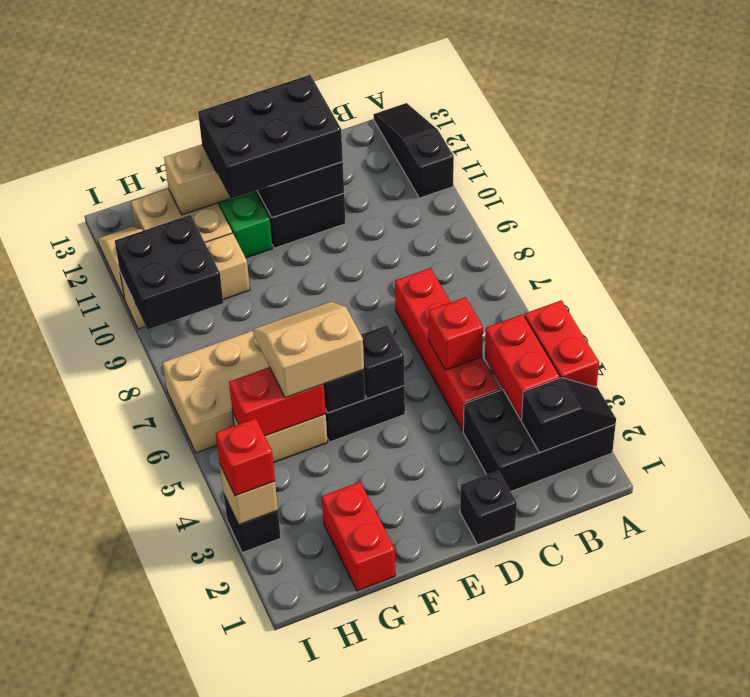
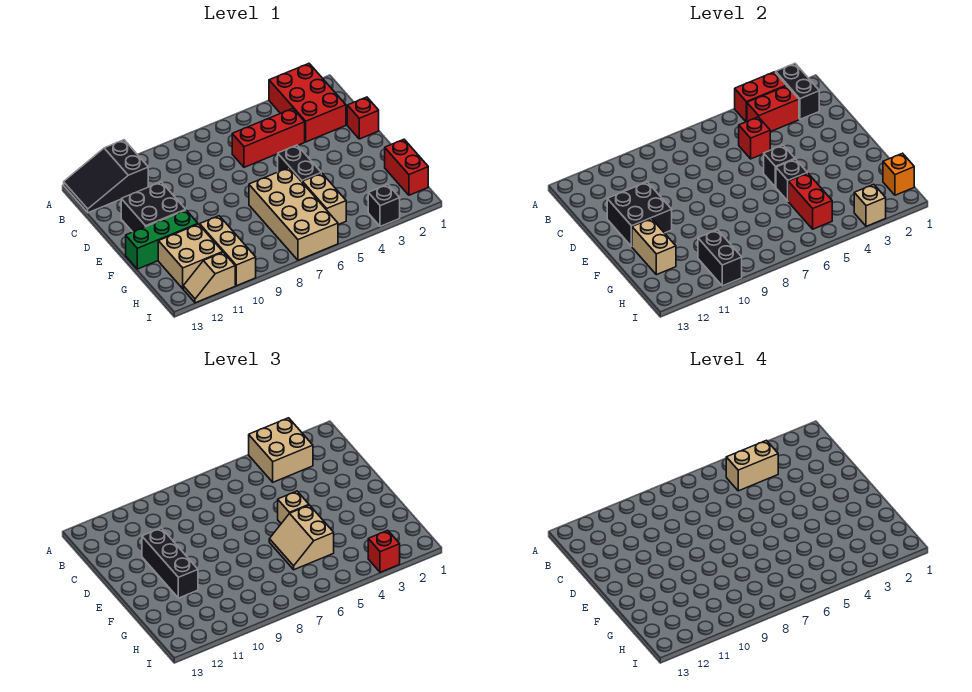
black 2x3 brick [463,390,616,491] -> red 2x3 brick [269,64,346,142]
black 1x2 slope [521,378,616,453] -> black 1x2 brick [776,64,819,119]
none -> tan 2x2 brick [249,418,313,482]
black 1x3 slope [373,103,454,198] -> black 2x3 slope [64,140,148,213]
none -> tan 1x2 brick [726,440,778,491]
red 1x4 brick [395,268,500,431] -> red 1x3 brick [232,109,305,167]
black 1x1 brick [460,470,517,545] -> red 1x1 brick [347,97,379,139]
black 2x3 brick [198,75,343,199] -> black 1x3 brick [142,528,198,598]
none -> tan 1x1 brick [278,491,309,523]
red 1x2 brick [322,482,395,591] -> red 1x2 brick turned to [385,139,428,195]
none -> orange 1x1 brick [883,153,914,195]
black 2x2 brick [115,215,223,330] -> black 1x2 brick [698,230,742,286]

